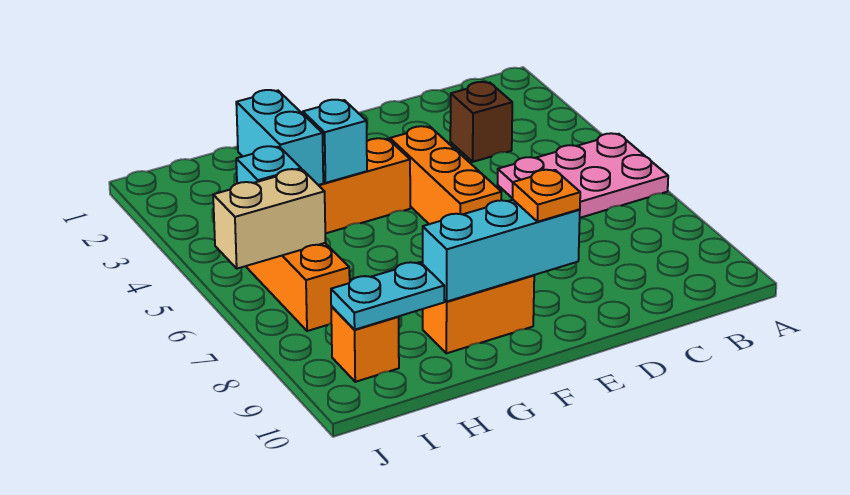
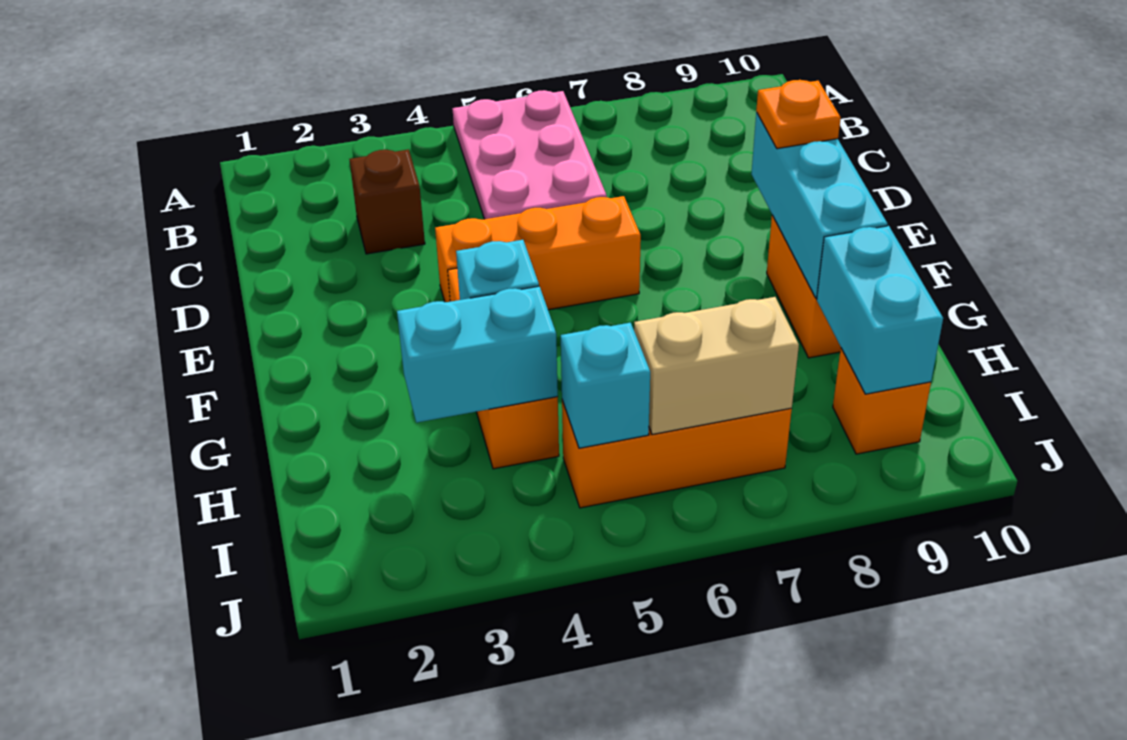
cyan 1x2 plate [331,262,444,330] -> cyan 1x2 brick [817,226,943,394]
tan 1x2 brick [213,169,326,269] -> tan 1x2 brick turned to [634,297,799,435]

